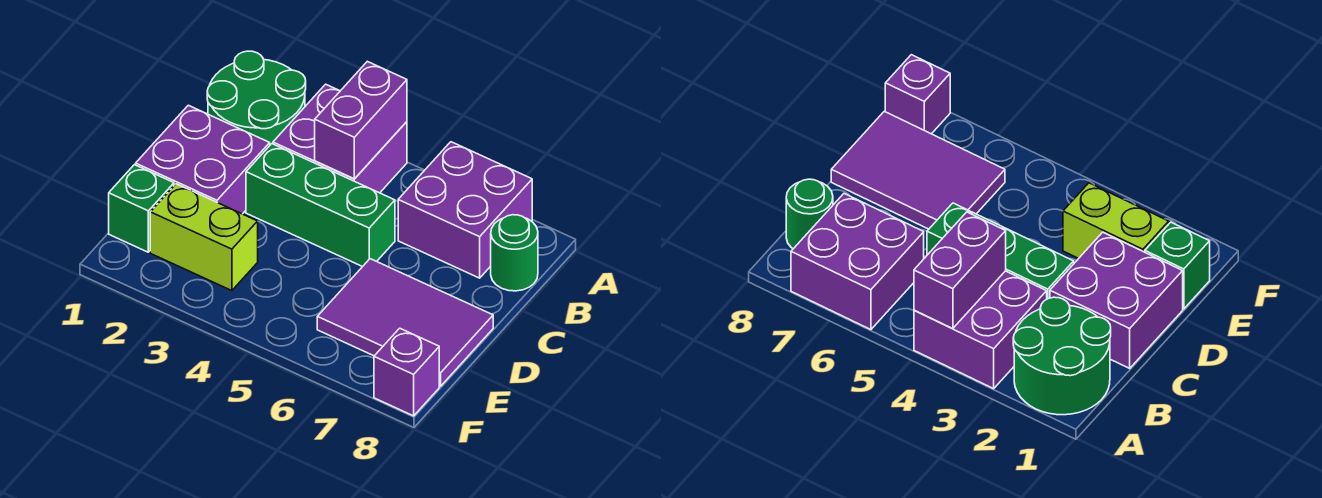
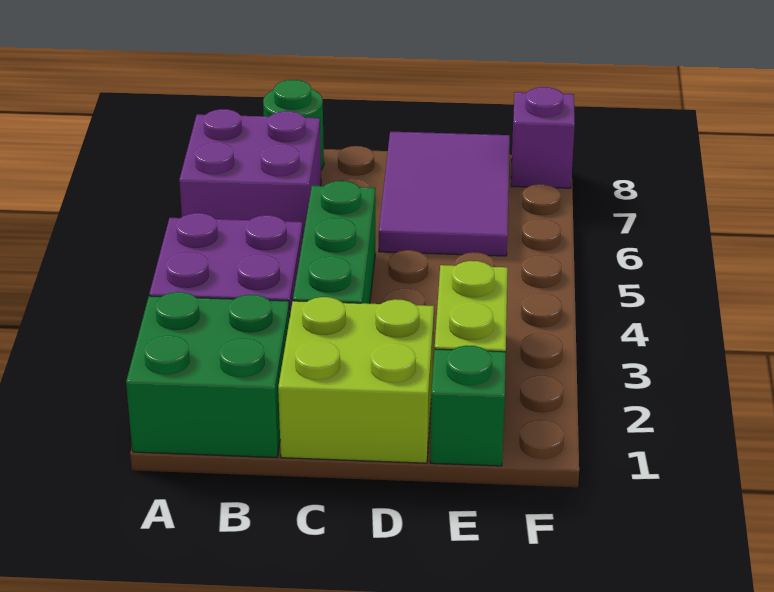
green 2x2 round brick [207,51,306,145] -> green 2x2 brick [126,292,290,458]
purple 1x2 brick [315,61,407,179] -> none
purple 2x2 brick [136,105,270,214] -> lime 2x2 brick [278,297,434,463]

